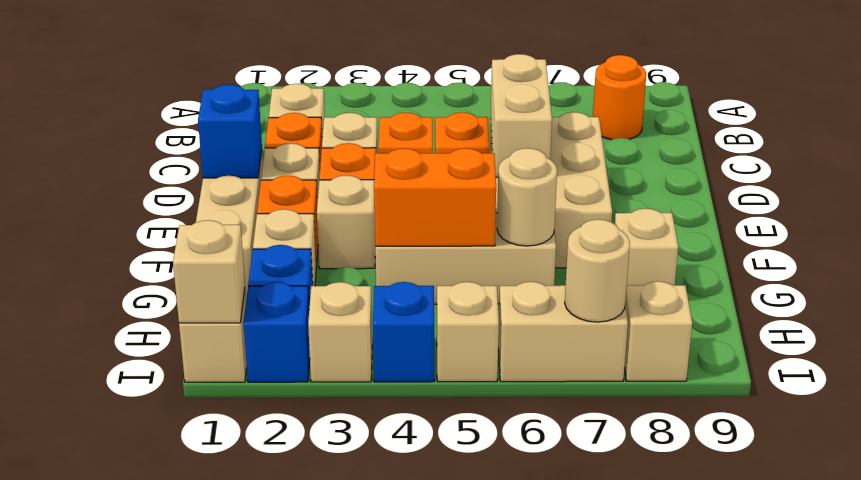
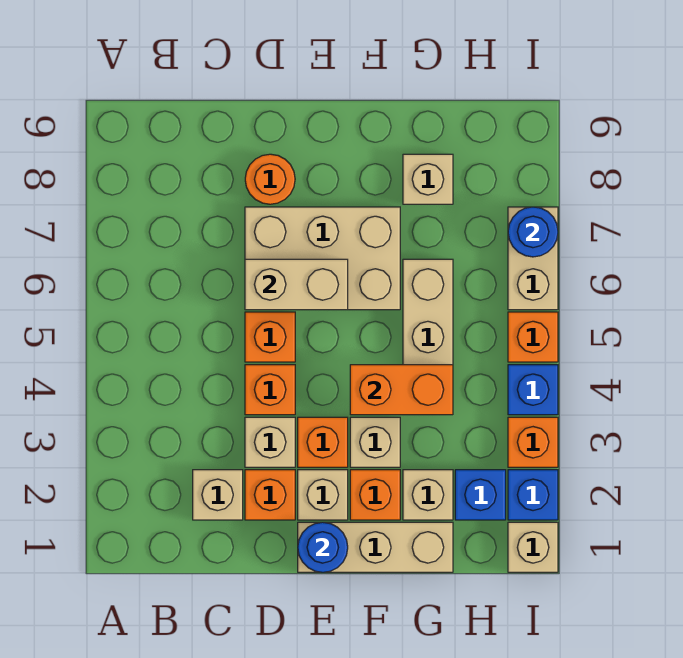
orange 1x1 round brick [593,55,646,140] -> orange 1x1 round brick moved to [245,154,295,204]
blue 1x1 brick [198,85,262,178] -> blue 1x1 round brick [298,522,348,572]
orange 1x2 brick [374,148,496,246] -> orange 1x2 brick turned to [350,365,453,415]
tan 1x1 round brick [497,148,557,246] -> none
tan 1x1 brick [173,220,245,323] -> none
tan 1x1 brick [308,282,372,382] -> orange 1x1 brick [508,417,558,467]
tan 1x1 brick [437,282,499,382] -> orange 1x1 brick [508,312,558,362]
tan 1x1 round brick [565,219,630,322] -> blue 1x1 round brick [508,207,558,257]
tan 1x1 brick [624,281,692,381] -> none

